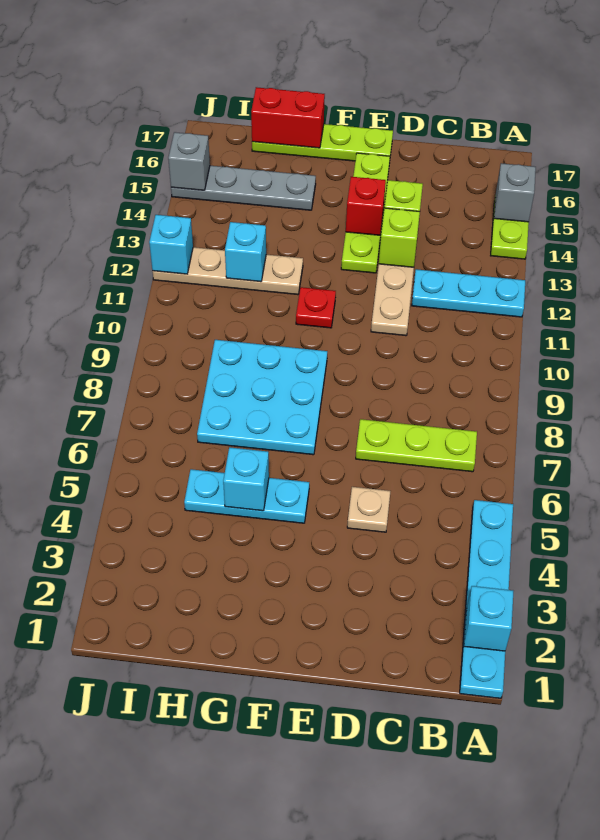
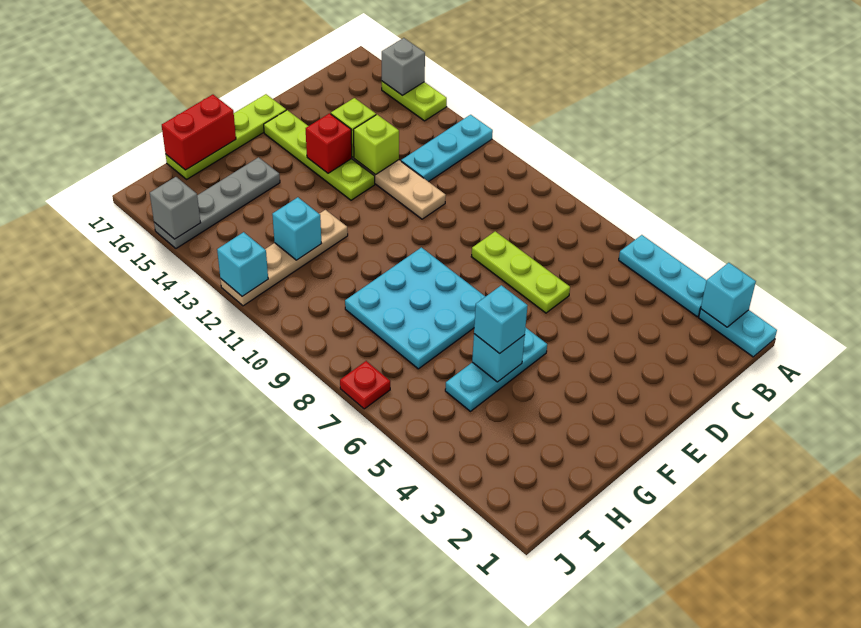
lime 1x3 plate [356,419,477,472] -> lime 1x3 plate turned to [471,231,570,313]
tan 1x1 plate [347,487,390,532] -> none
red 1x1 plate [296,287,336,328] -> red 1x1 plate moved to [340,361,390,409]
none -> cyan 1x1 brick [474,285,528,353]

